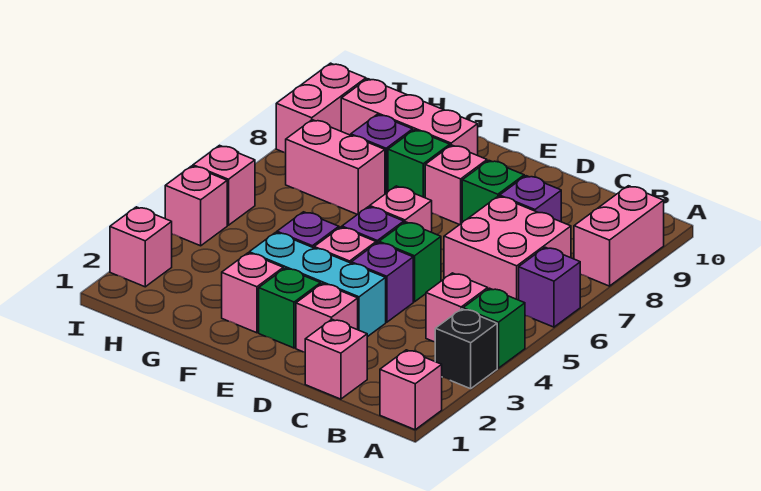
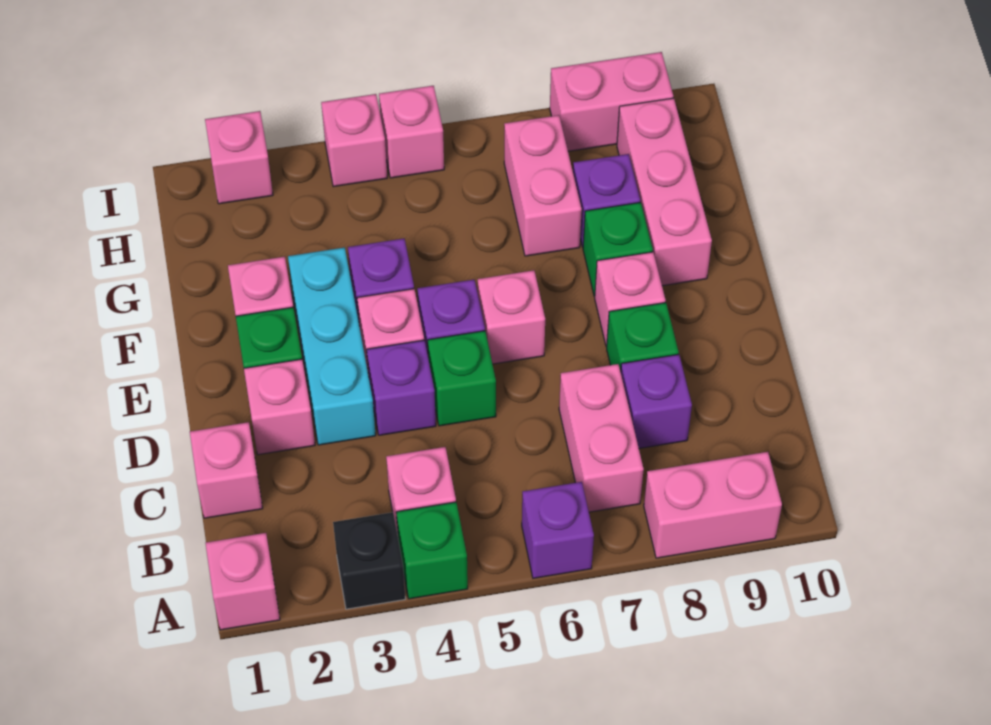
pink 2x2 brick [444,196,571,300] -> pink 1x2 brick [559,364,644,512]

